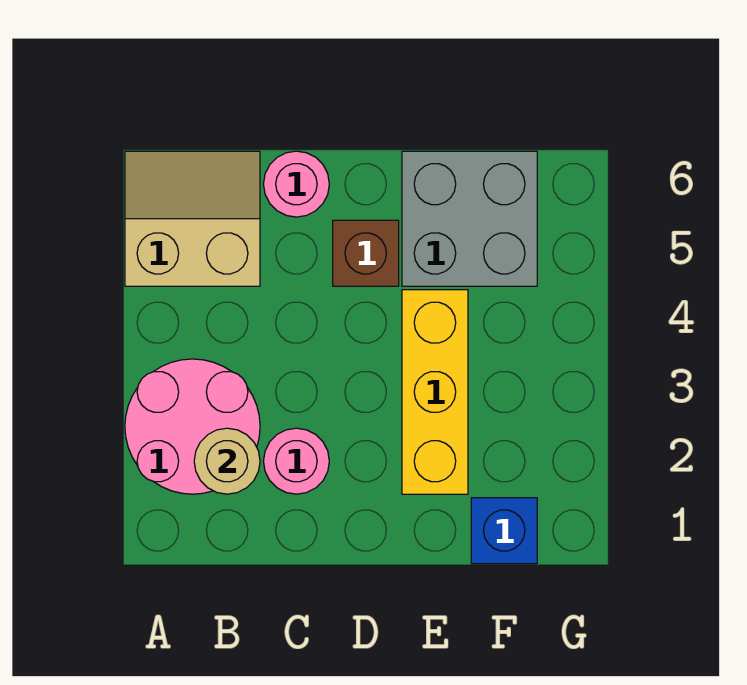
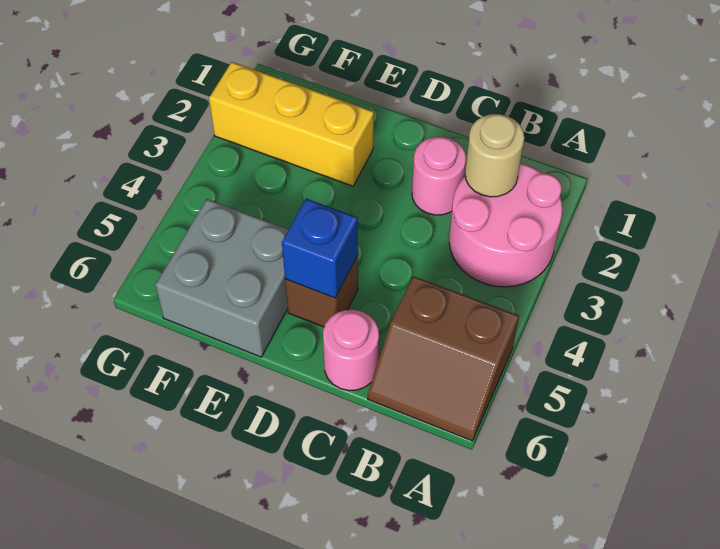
tan 2x2 slope [125,151,260,286] -> brown 2x2 slope [368,276,519,441]
yellow 1x3 brick [402,290,468,494] -> yellow 1x3 brick turned to [209,62,374,186]
blue 1x1 brick [471,498,537,564] -> blue 1x1 brick moved to [282,199,358,298]

